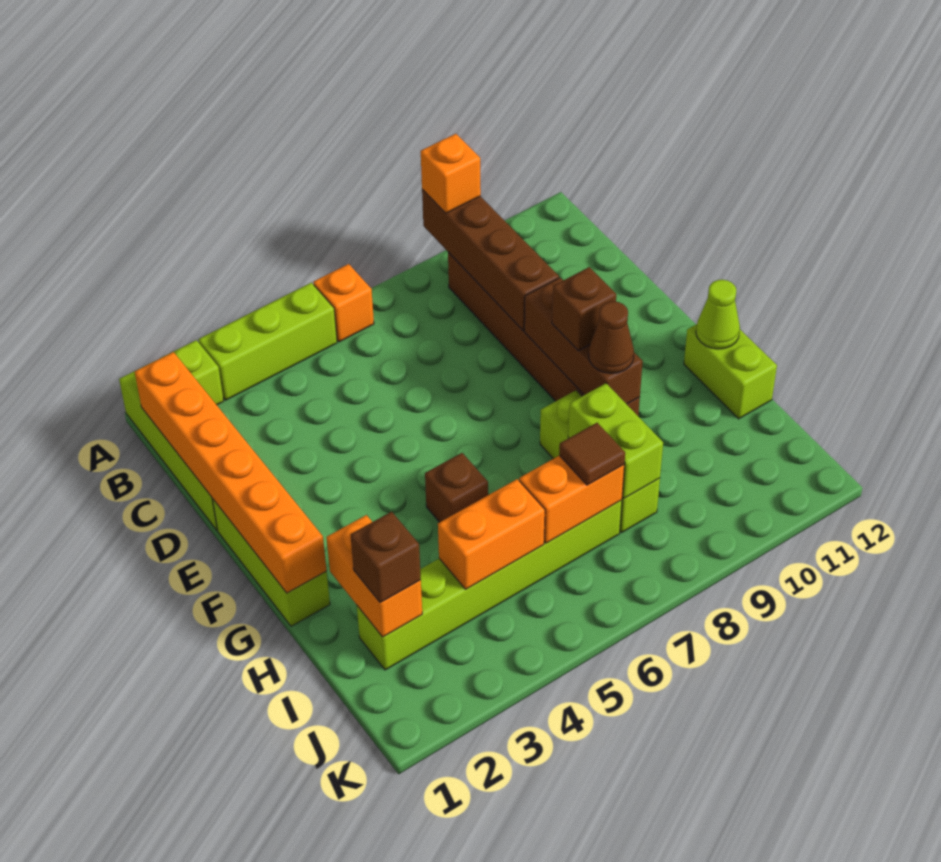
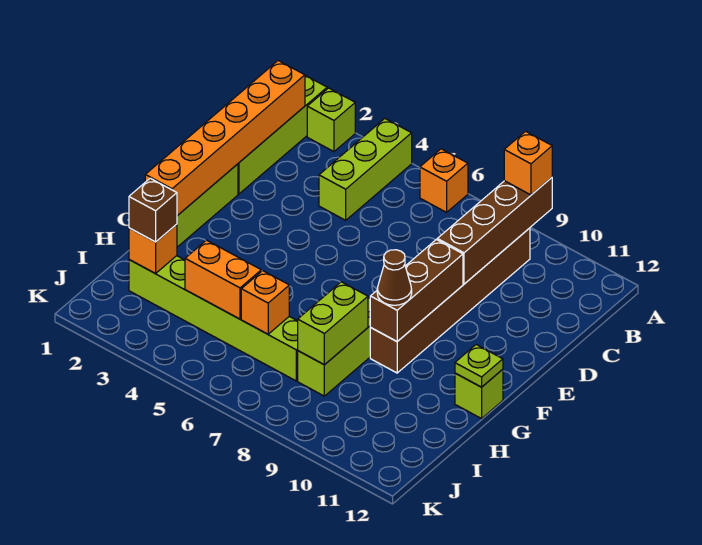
lime 1x3 brick [199,283,337,400] -> lime 1x3 brick turned to [319,119,412,220]
brown 1x1 brick [552,267,616,351] -> none
brown 1x1 brick [425,453,488,522] -> none
lime 1x2 brick [684,324,777,419] -> lime 1x1 brick [455,369,503,419]
lime 1x1 cone [696,280,740,349] -> lime 1x1 plate [455,345,503,387]
orange 1x2 brick [326,515,422,637] -> orange 1x1 brick [129,224,177,274]
orange 1x2 brick [519,456,624,543] -> orange 1x1 brick [241,271,289,334]
brown 1x1 tile [559,423,625,485] -> none

